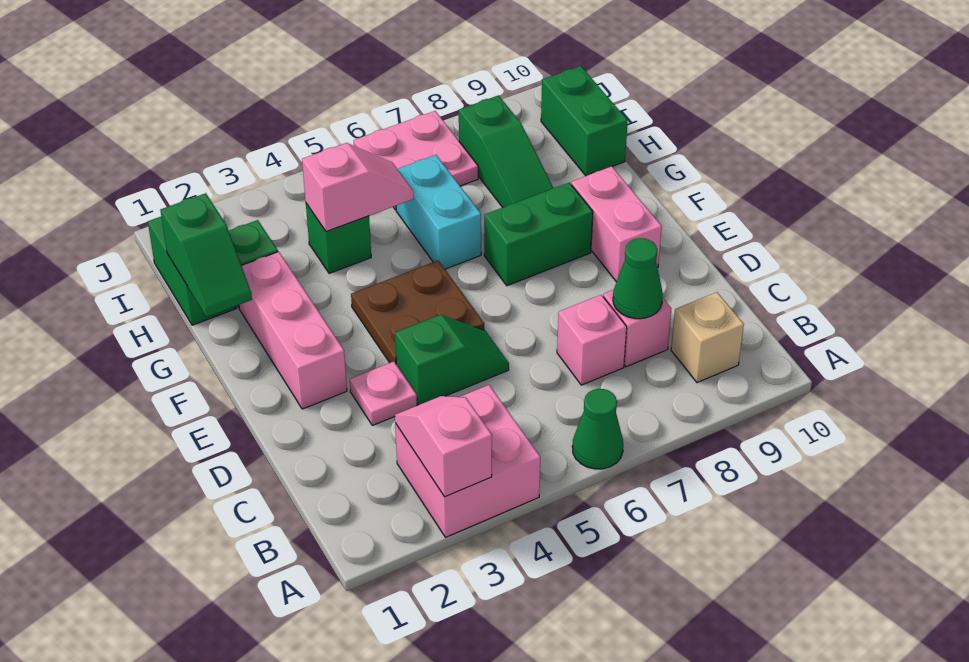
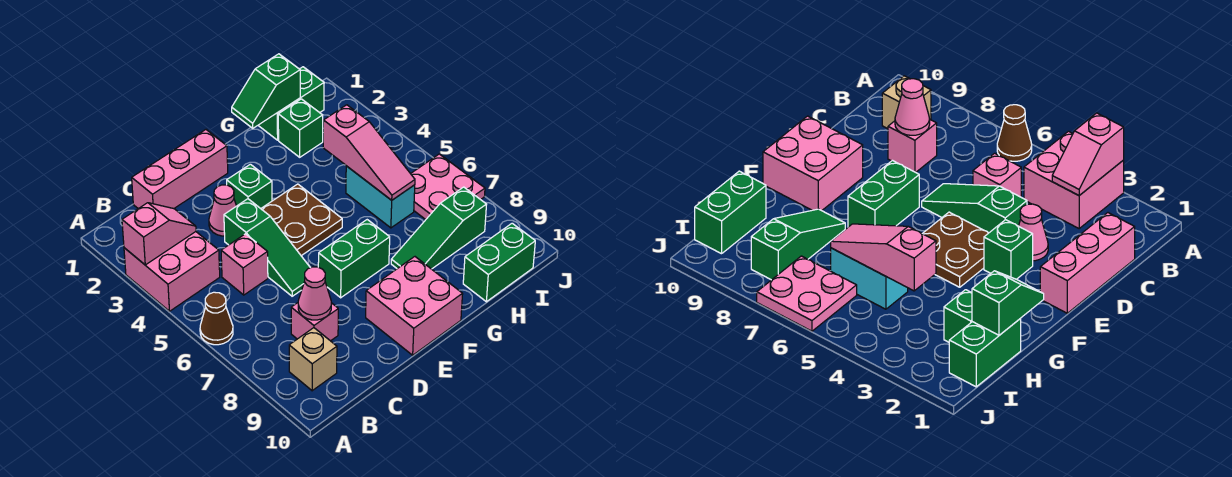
green 1x1 cone [572,389,623,469] -> brown 1x1 cone [200,292,233,345]
pink 1x1 brick [557,295,627,385] -> pink 1x1 brick moved to [221,234,268,295]
green 1x1 cone [613,238,663,319] -> pink 1x1 cone [298,267,331,320]
pink 1x1 plate [350,361,417,425] -> pink 1x1 cone [209,185,236,236]
green 1x2 slope [395,315,509,405] -> green 1x3 slope [224,199,310,296]
pink 1x3 brick [239,252,347,409] -> pink 1x3 brick moved to [132,130,228,209]
pink 1x2 brick [571,166,662,282] -> pink 2x2 brick [366,257,463,355]
green 1x2 brick [484,183,593,286] -> green 1x2 brick turned to [318,220,390,298]
cyan 1x2 brick [396,155,481,269] -> cyan 1x2 brick turned to [346,166,415,228]
green 1x1 brick [306,204,371,273] -> green 1x1 brick moved to [227,164,272,209]
pink 1x2 slope [302,143,414,231] -> pink 1x3 slope [323,105,415,200]

